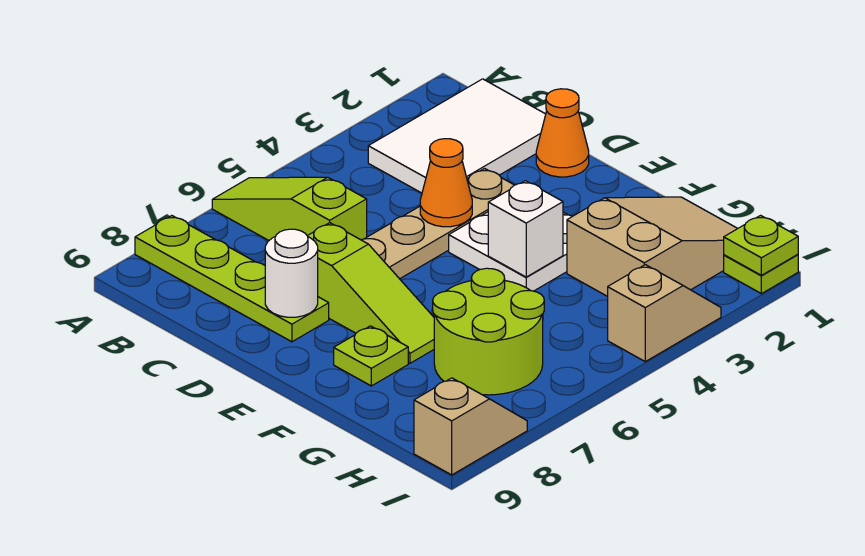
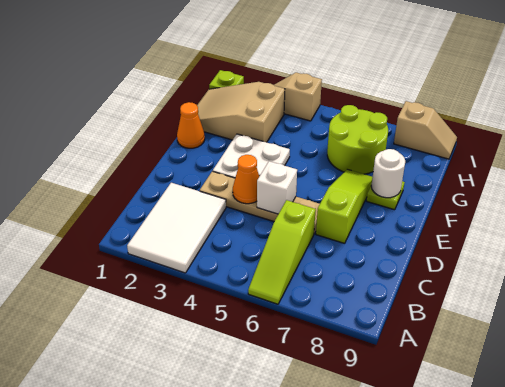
lime 1x4 plate [135,216,329,342] -> none
white 2x3 tile [368,79,546,193] -> white 2x3 tile turned to [127,183,226,273]
orange 1x1 cone [536,89,589,177] -> orange 1x1 cone moved to [177,102,205,148]
white 1x1 round brick [265,229,318,317] -> white 1x1 round brick moved to [371,149,405,198]
white 1x1 brick [488,181,563,277] -> white 1x1 brick moved to [257,161,297,214]
lime 1x1 plate [724,215,798,275] -> none
tan 1x2 slope [414,378,527,475] -> tan 1x2 slope turned to [394,101,457,159]

